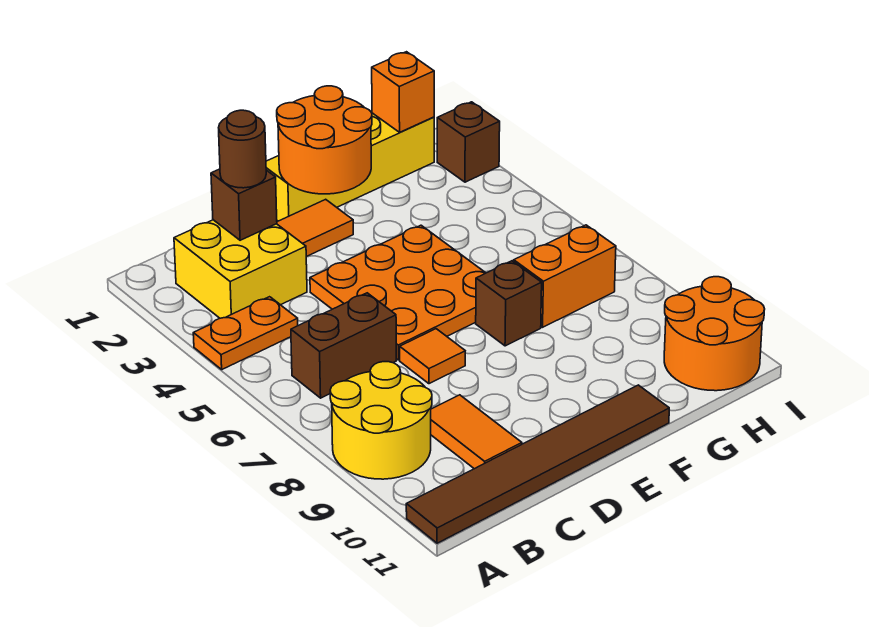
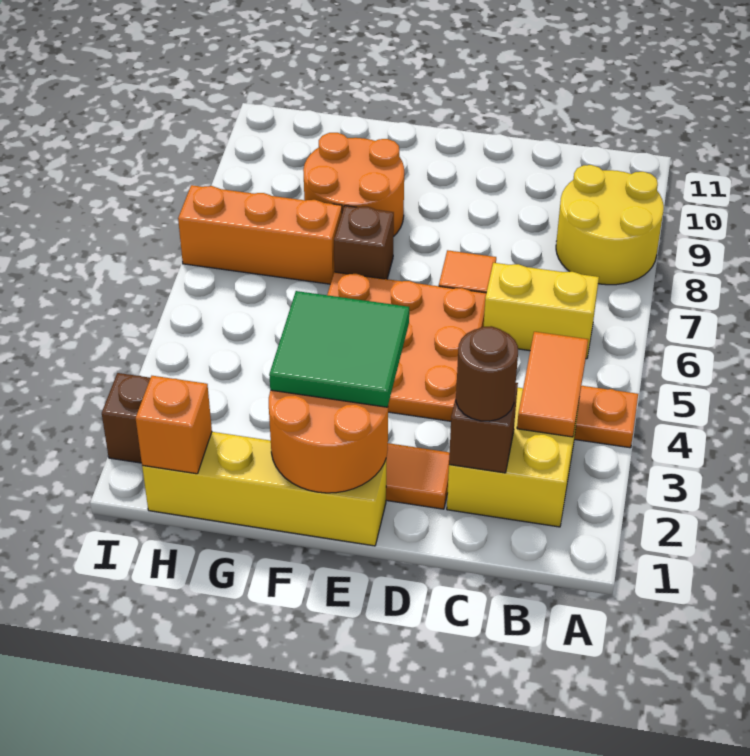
brown 1x6 tile [406,385,669,543] -> none
brown 1x2 brick [291,293,396,398] -> yellow 1x2 brick [484,263,599,359]
orange 1x2 tile [431,395,522,469] -> orange 1x2 tile moved to [517,332,588,437]
none -> green 2x2 tile [269,291,409,407]
orange 1x2 brick [514,225,616,327] -> orange 1x3 brick [178,185,342,284]
orange 2x2 round brick [664,277,765,391] -> orange 2x2 round brick moved to [303,133,404,237]

